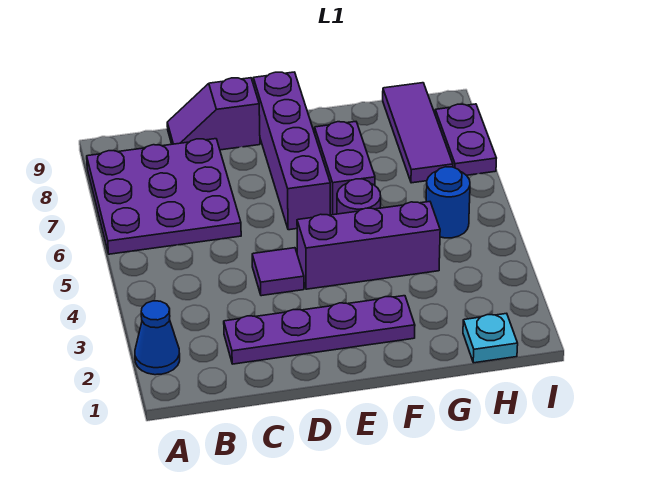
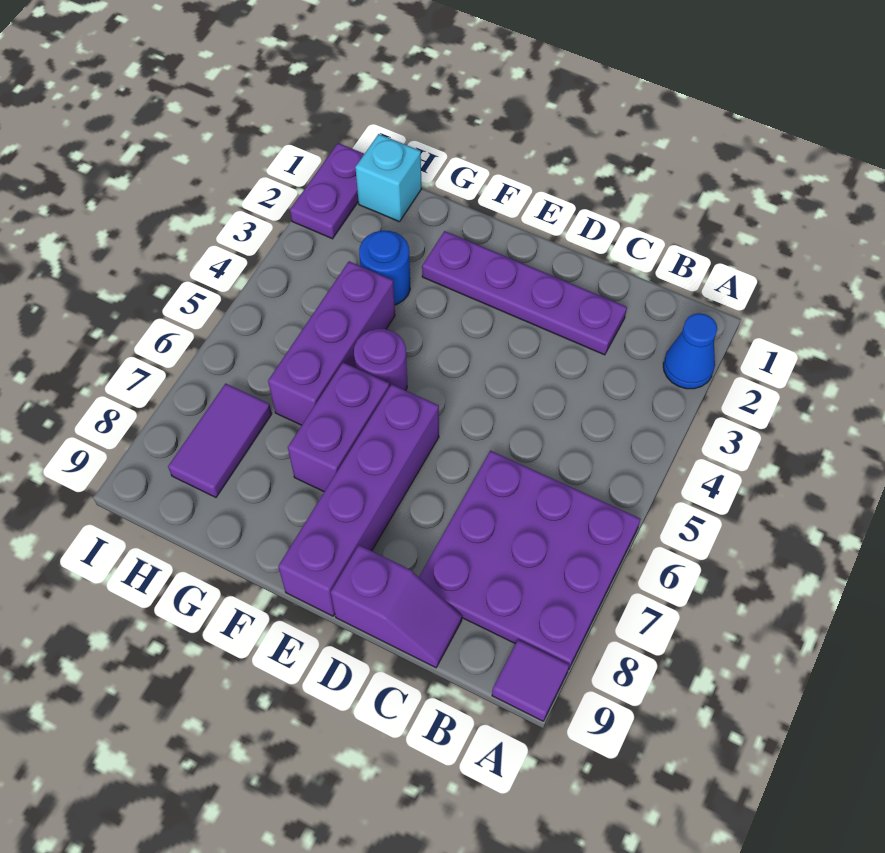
purple 1x1 tile [252,248,304,296] -> purple 1x1 tile moved to [492,640,569,721]
purple 1x3 brick [297,202,440,289] -> purple 1x3 brick turned to [268,261,395,425]
cyan 1x1 plate [463,313,518,363] -> cyan 1x1 brick [355,134,422,222]
blue 1x1 round brick [426,167,470,238] -> blue 1x1 round brick moved to [359,231,410,305]
purple 1x3 tile [383,83,453,183] -> purple 1x2 tile [168,384,272,497]
purple 1x2 plate [435,104,496,175] -> purple 1x2 plate moved to [290,143,364,239]

